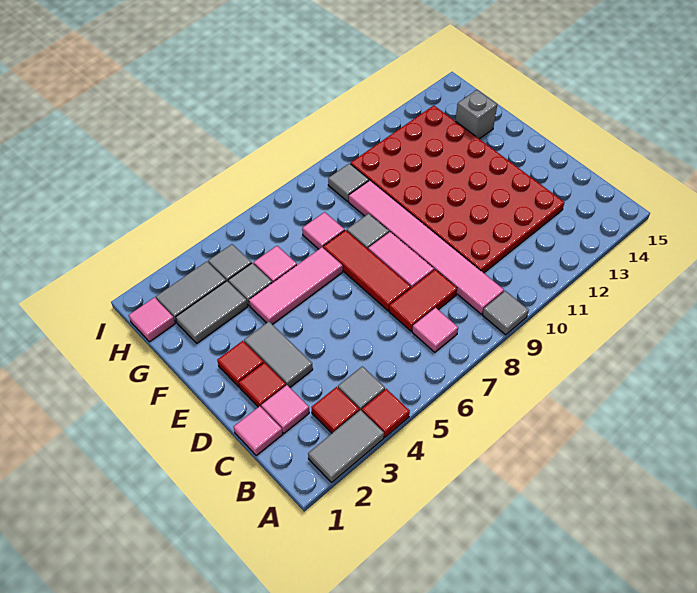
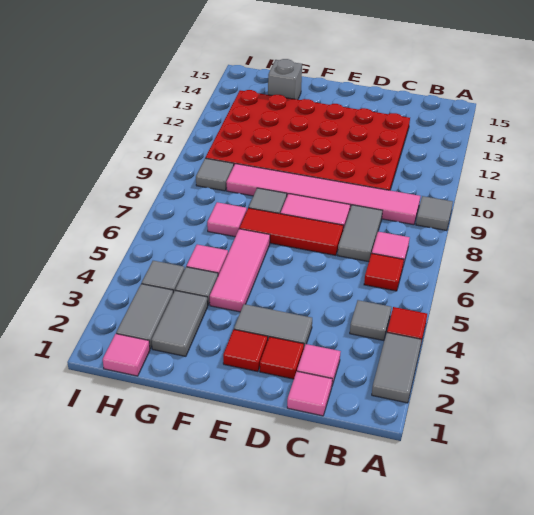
red 1x1 tile [311,387,359,433] -> red 1x1 tile moved to [364,253,404,291]
red 1x2 tile [389,270,457,331] -> grey 1x2 tile [337,205,382,262]

